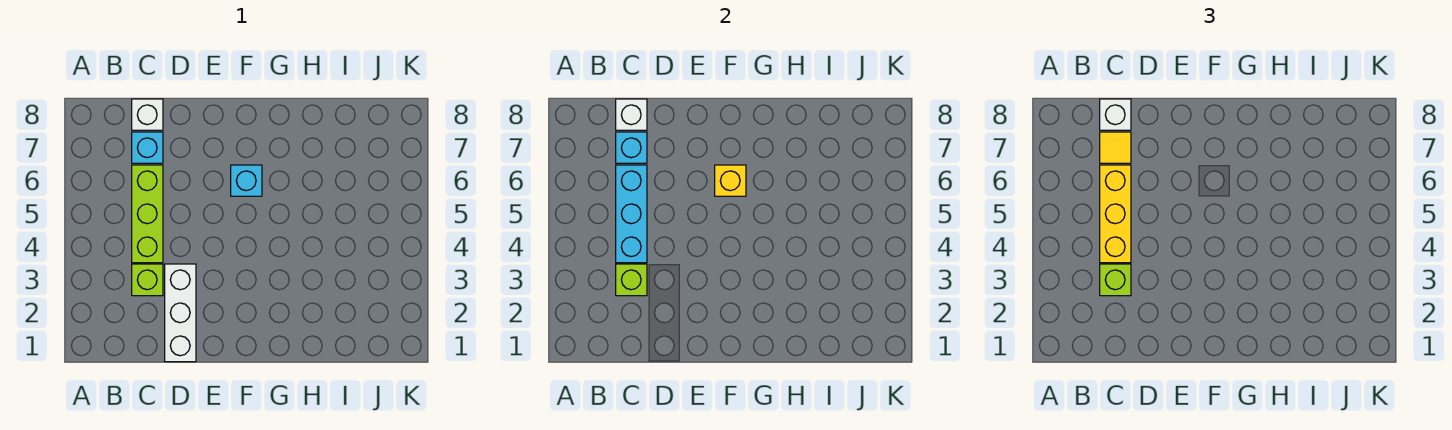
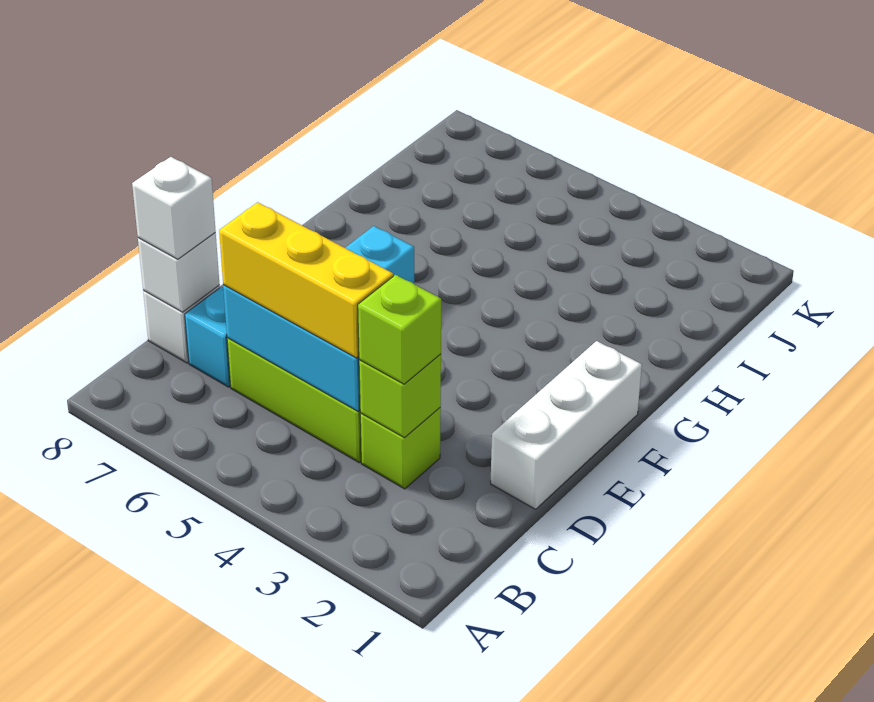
cyan 1x1 brick [616,132,647,163] -> none
yellow 1x1 tile [1100,132,1131,163] -> none
white 1x3 brick [165,264,196,362] -> white 1x3 brick turned to [491,341,642,509]
yellow 1x1 brick [715,165,746,196] -> none

